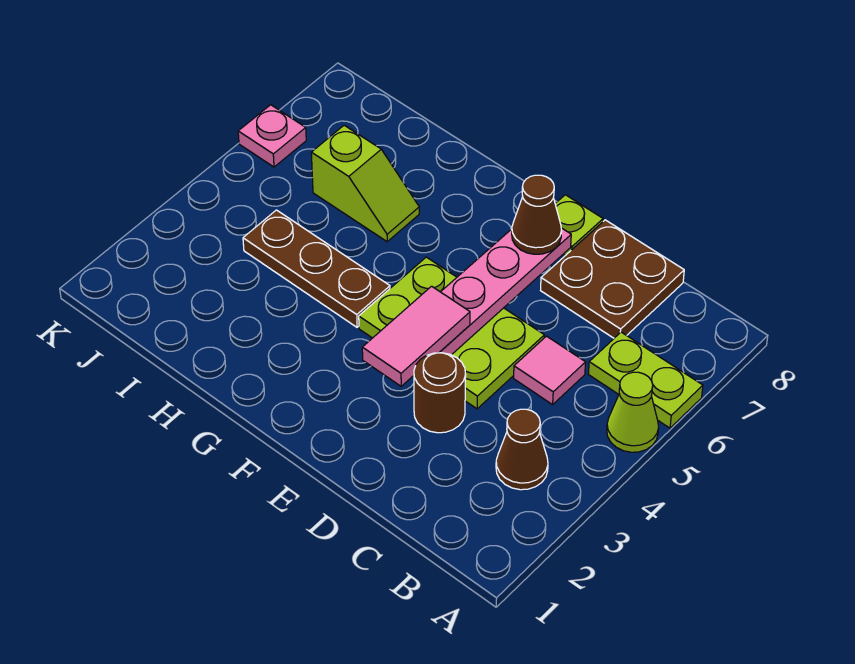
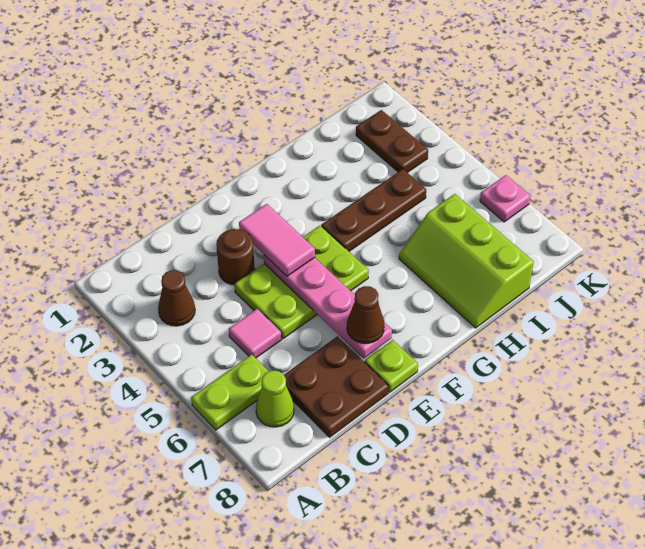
lime 1x1 cone [607,372,659,452] -> lime 1x1 cone moved to [256,371,294,427]
lime 1x2 slope [311,125,419,242] -> lime 2x3 slope [399,194,534,328]
none -> brown 1x2 plate [356,110,428,173]

